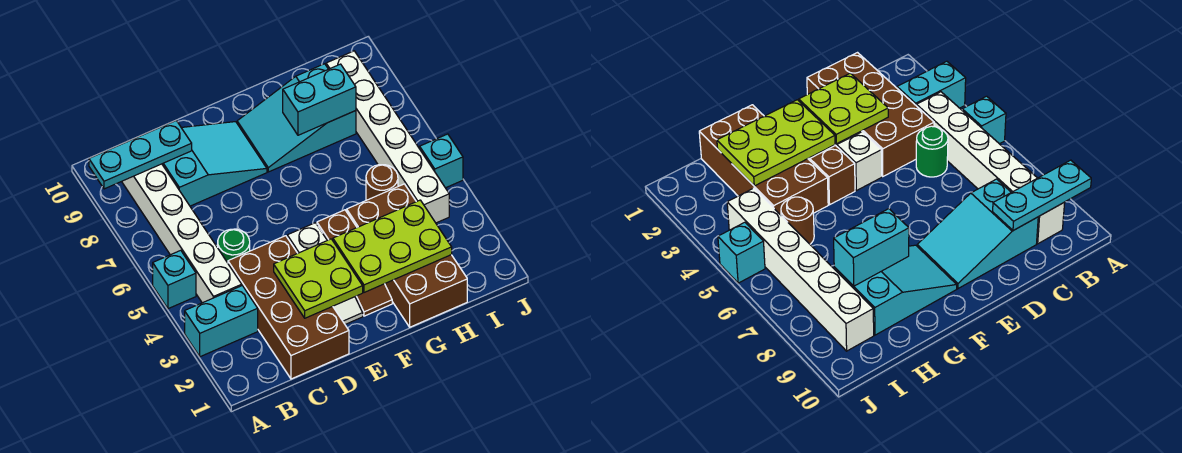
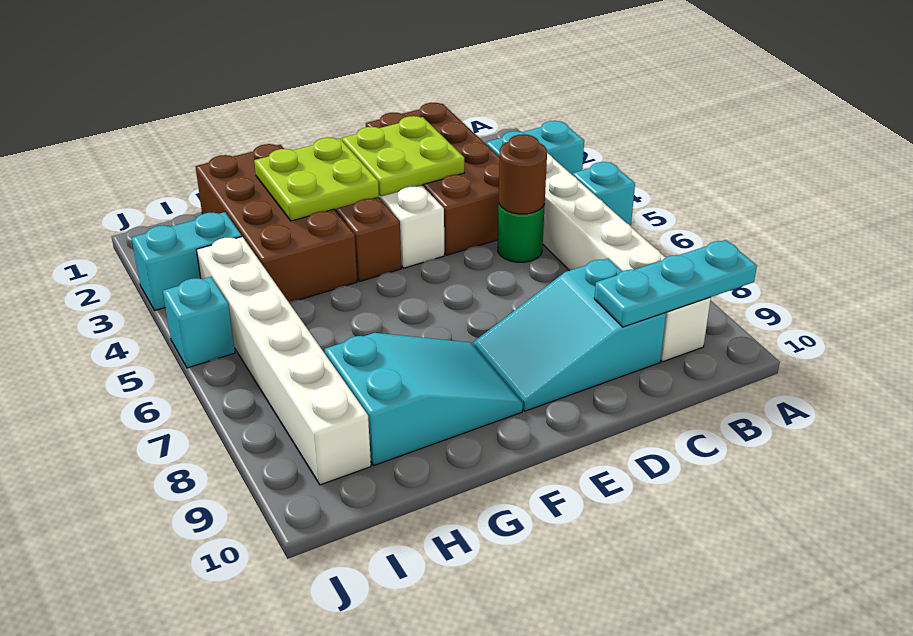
lime 2x3 plate [333,200,452,292] -> lime 2x2 plate [254,138,379,221]
cyan 1x2 brick [283,64,356,135] -> cyan 1x2 brick moved to [132,212,242,310]
brown 1x1 round brick [366,165,398,200] -> brown 1x1 round brick moved to [499,134,547,214]

